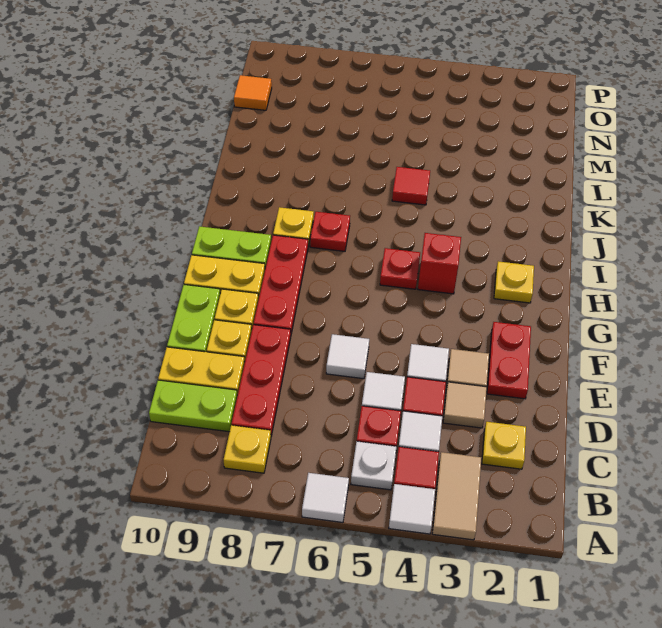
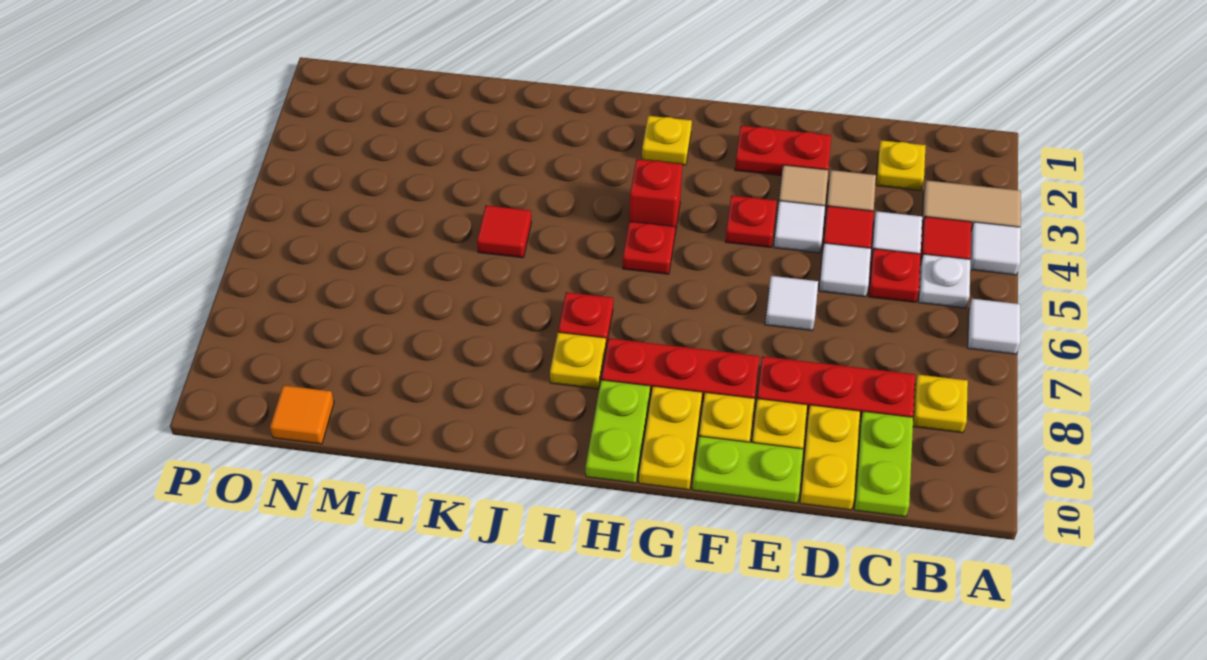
none -> red 1x1 plate [725,195,777,247]

